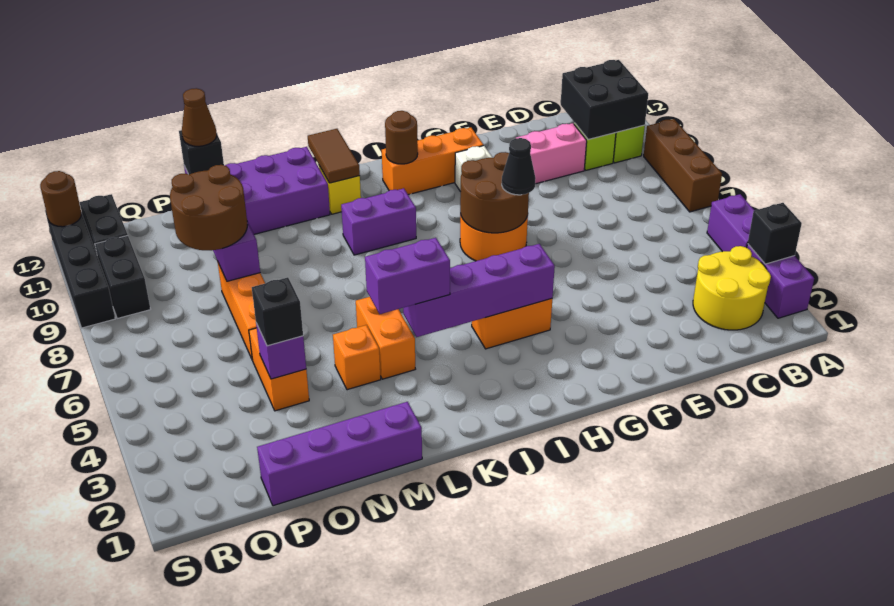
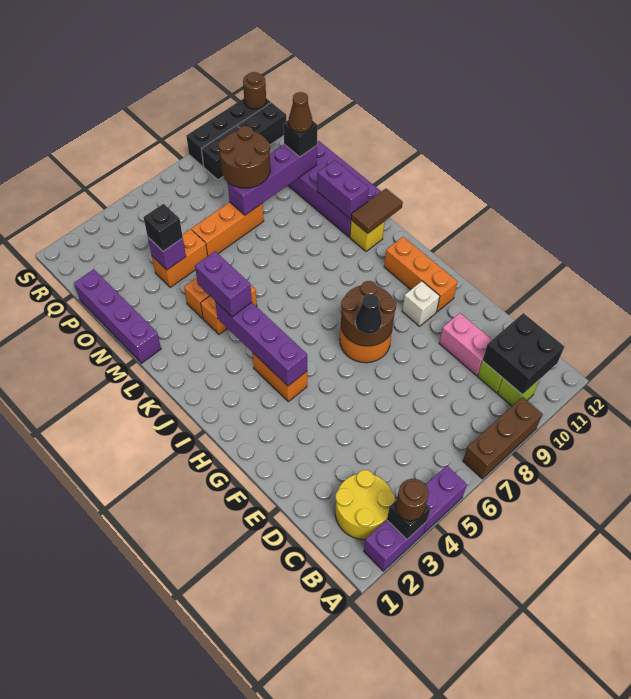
brown 1x1 round brick [385,111,418,164] -> brown 1x1 round brick moved to [396,479,429,521]
purple 1x2 brick [341,188,416,255] -> purple 1x2 brick moved to [317,160,369,219]

